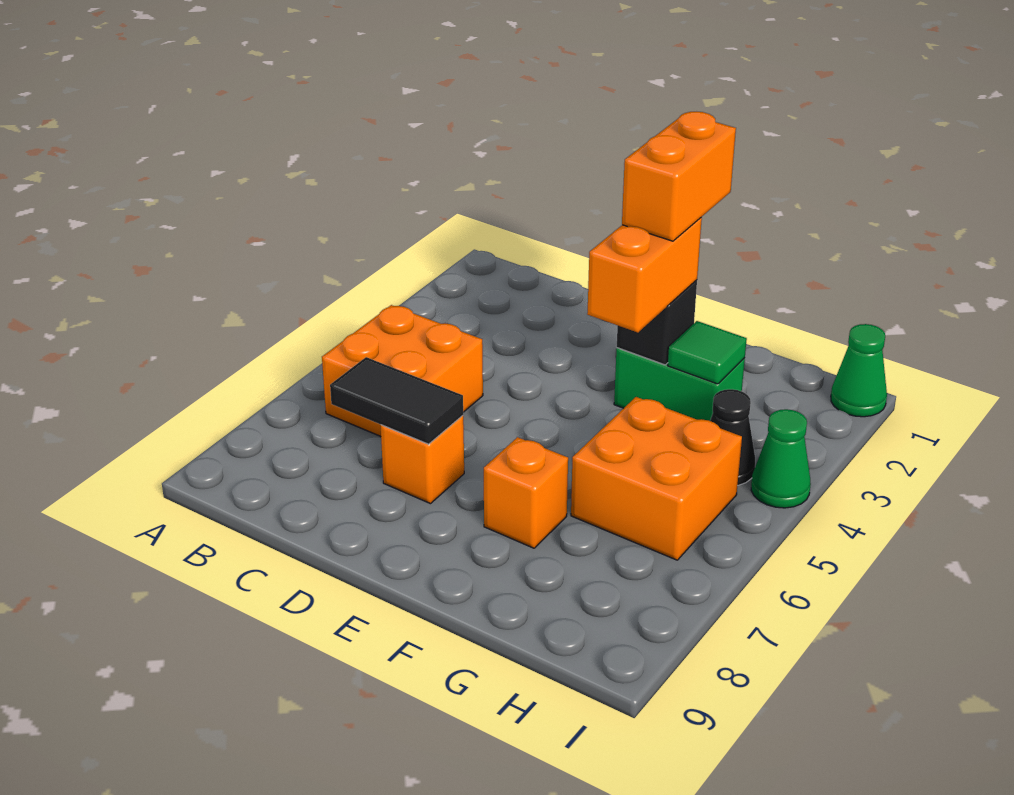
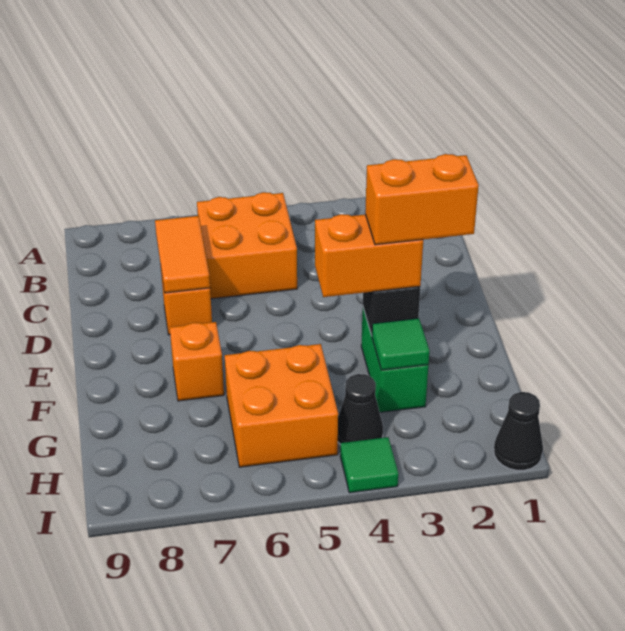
black 1x2 tile [330,357,463,444] -> orange 1x2 tile [155,216,210,293]
green 1x1 cone [831,324,887,417] -> black 1x1 cone [494,392,543,470]
green 1x1 cone [751,409,811,508] -> green 1x1 tile [340,437,398,493]

